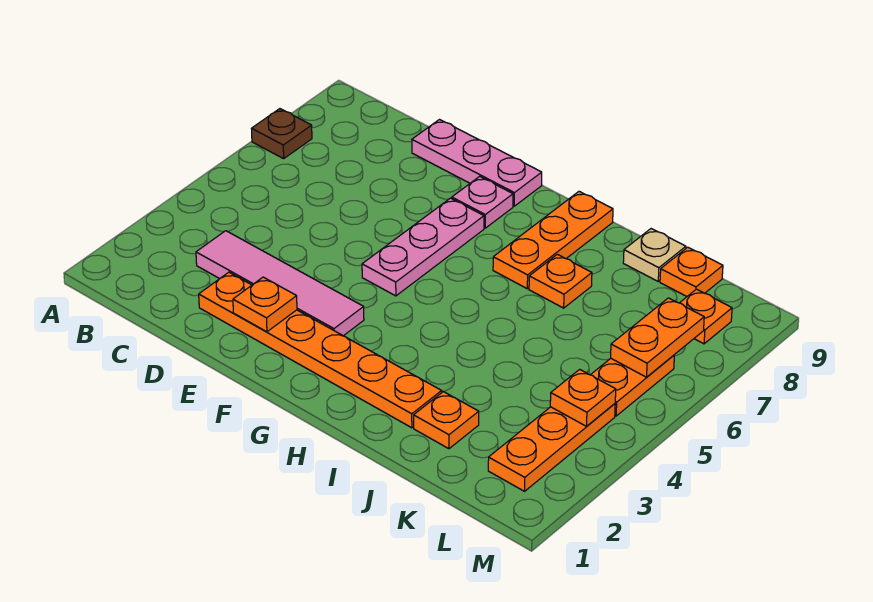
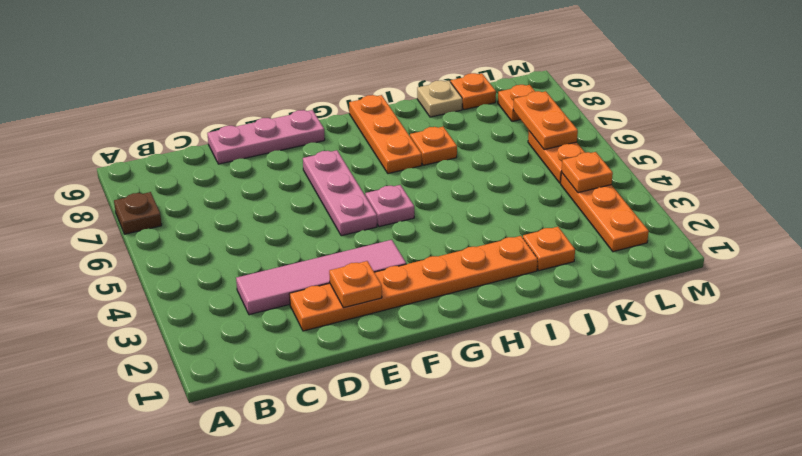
pink 1x1 plate [452,176,513,228] -> pink 1x1 plate moved to [365,185,414,227]

